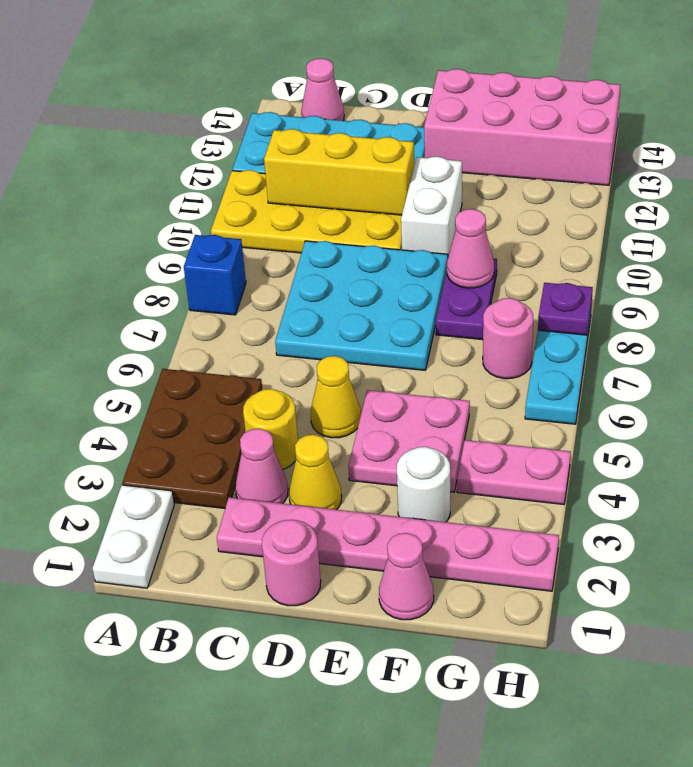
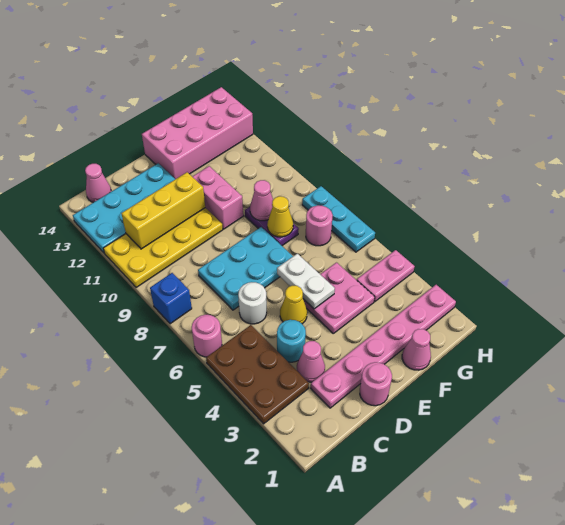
white 1x2 plate [92,485,174,588] -> white 1x2 plate moved to [277,254,335,309]
none -> pink 1x1 round brick [192,315,222,357]
yellow 1x1 round brick [243,389,298,470] -> cyan 1x1 round brick [277,320,306,362]
cyan 3x3 plate [275,241,448,370] -> cyan 2x3 plate [198,227,293,310]
yellow 1x1 cone [289,435,342,510] -> yellow 1x1 cone moved to [267,196,293,237]
white 1x2 brick [401,156,462,256] -> pink 1x2 brick [192,166,243,229]
white 1x1 round brick [397,447,450,522] -> white 1x1 round brick moved to [238,282,267,324]
purple 1x1 plate [538,283,593,335] -> none

